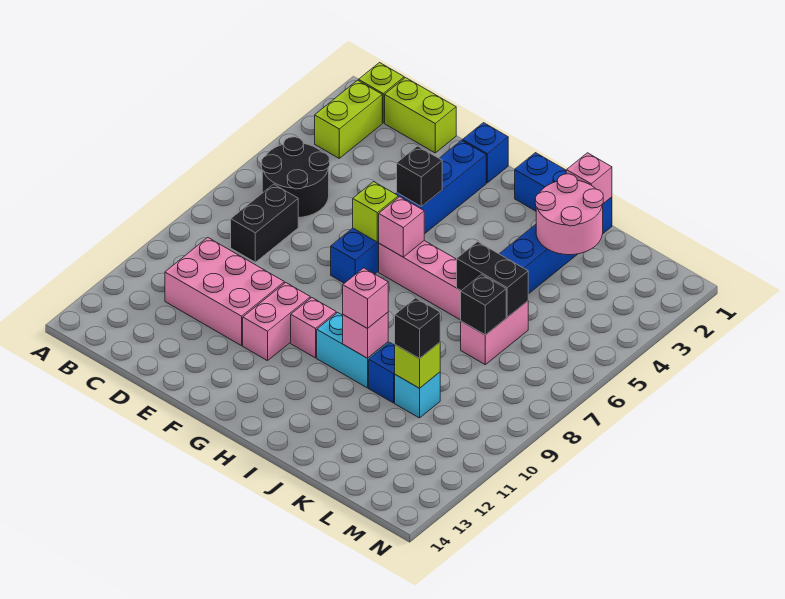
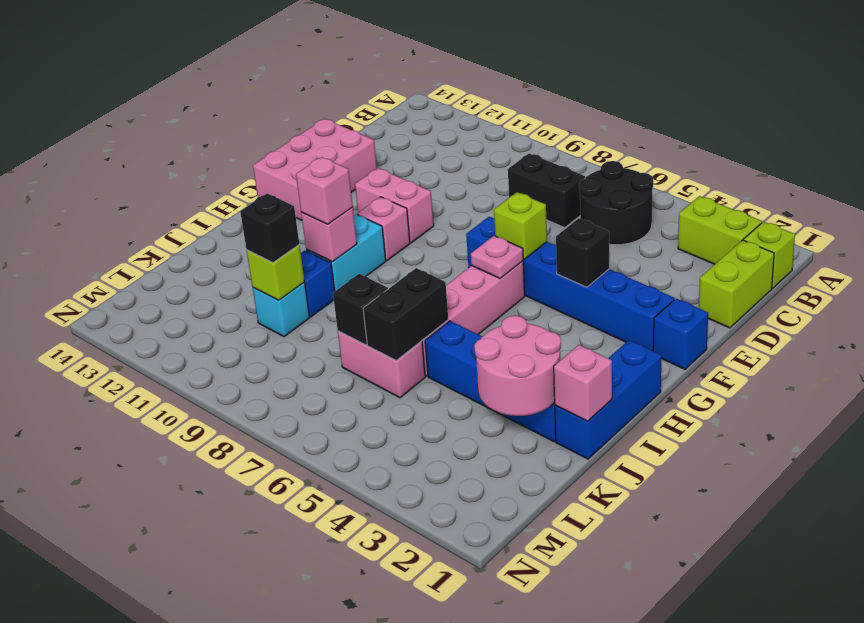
pink 2x3 brick [165,238,284,346] -> pink 2x3 brick moved to [253,119,377,220]
pink 1x1 brick [378,197,424,257] -> pink 1x1 plate [471,236,523,278]

